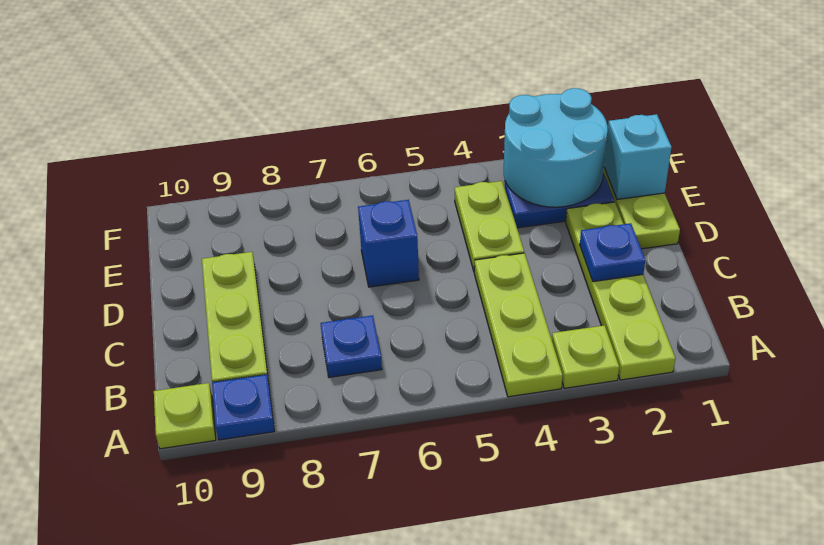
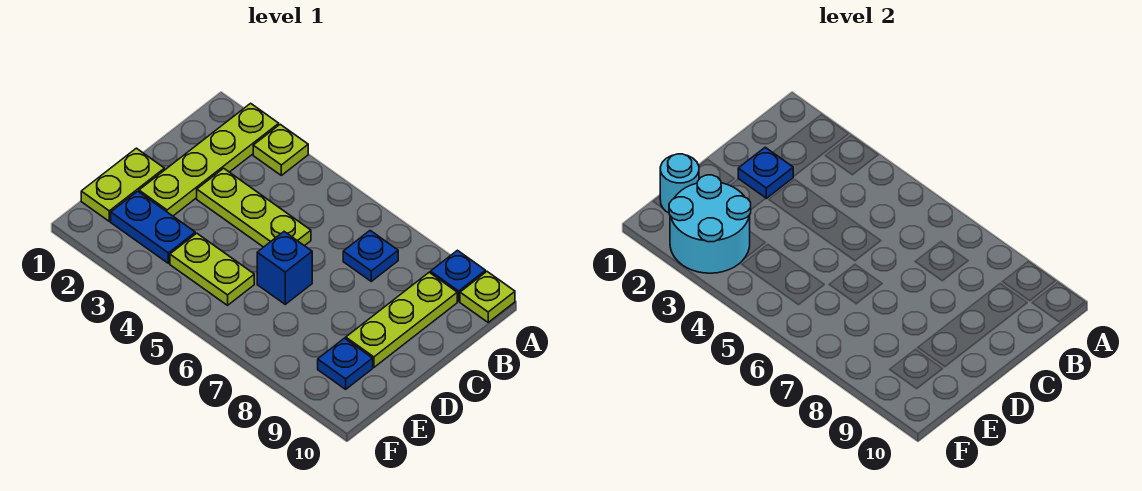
lime 1x3 plate [474,253,563,397] -> lime 1x3 plate turned to [197,168,311,247]
lime 1x2 plate [455,181,524,271] -> lime 1x2 plate turned to [170,233,254,305]
cyan 1x1 brick [604,114,672,199] -> cyan 1x1 round brick [660,154,699,213]
none -> blue 1x1 plate [318,338,373,389]

